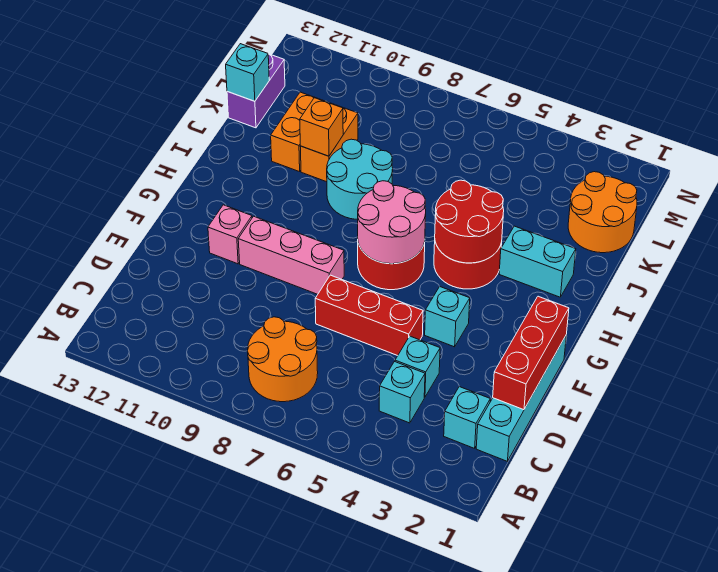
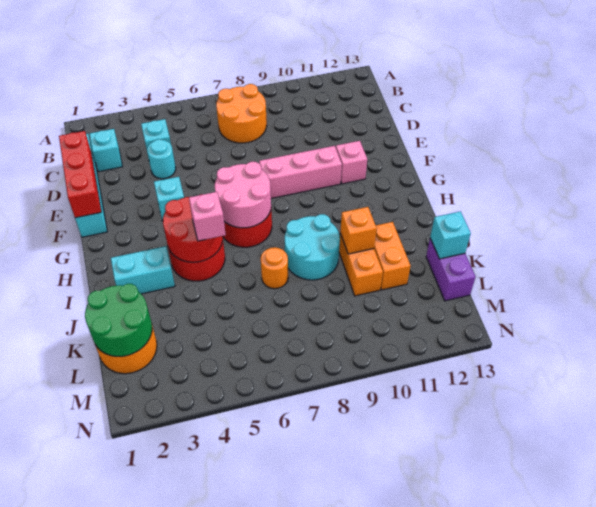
cyan 1x1 brick [395,336,440,397] -> cyan 1x1 round brick [147,139,176,179]
red 1x3 brick [315,275,423,356] -> none
none -> pink 1x1 brick [189,192,226,241]
none -> orange 1x1 round brick [261,247,288,289]
none -> green 2x2 round brick [85,284,152,356]

